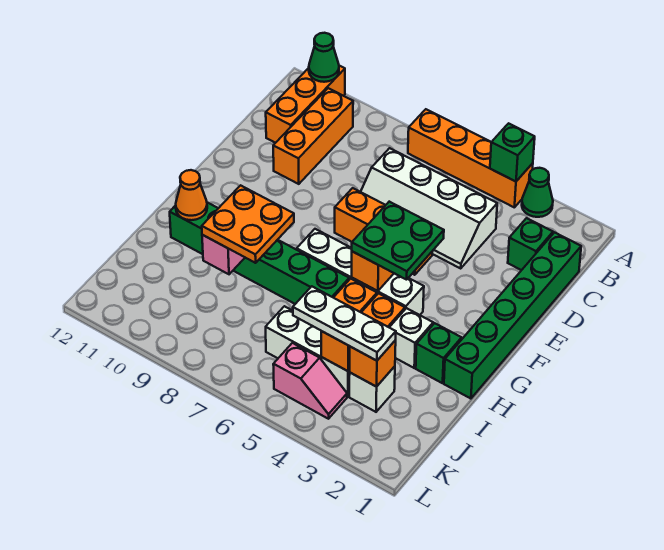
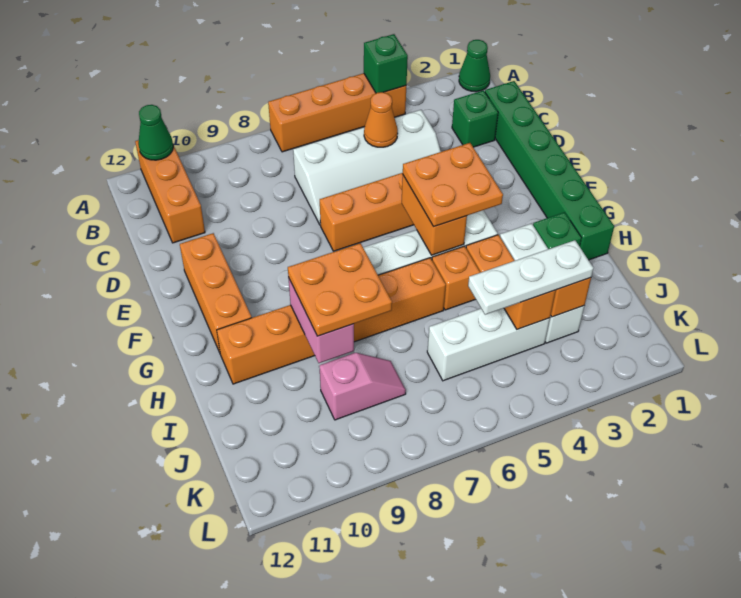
green 1x1 cone [522,168,553,217] -> green 1x1 cone moved to [459,40,490,92]
orange 1x3 brick [273,88,353,184] -> orange 1x3 brick moved to [180,233,252,353]
green 2x2 plate [352,202,444,280] -> orange 2x2 plate [403,143,503,226]
green 1x6 brick [170,202,349,304] -> orange 1x6 brick [217,258,446,384]
orange 1x1 cone [176,170,207,220] -> orange 1x1 cone moved to [364,92,398,147]
pink 1x2 slope [273,343,347,419] -> pink 1x2 slope moved to [319,353,406,420]

